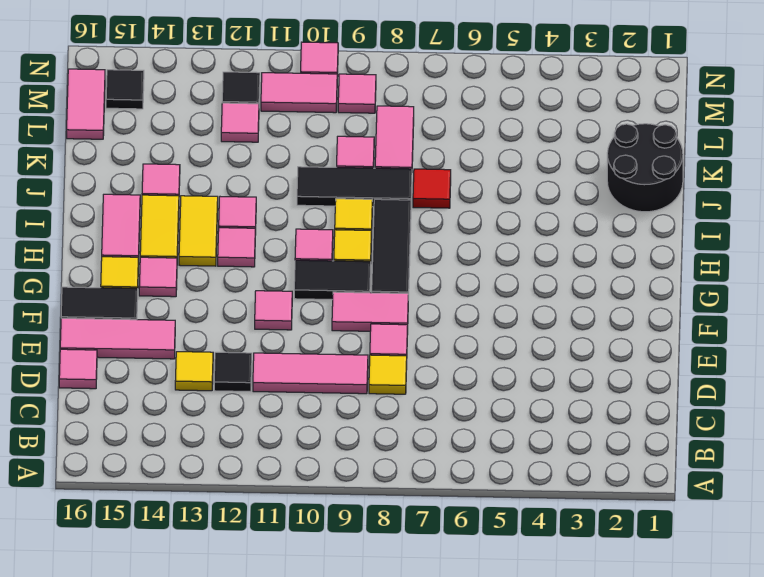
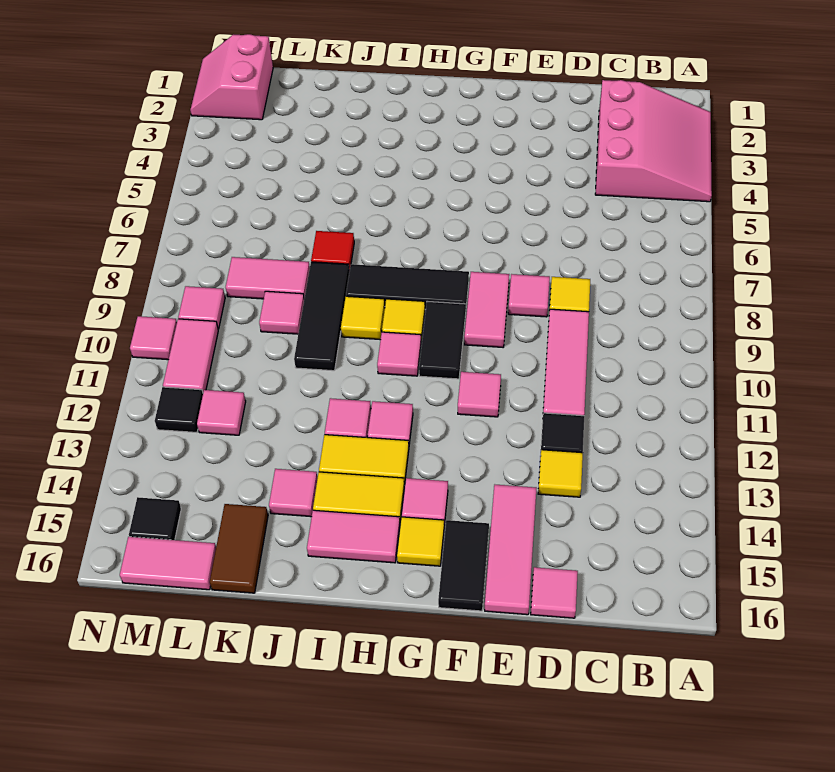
none -> pink 3x3 slope [595,80,712,202]
black 2x2 round brick [607,124,683,212] -> none
none -> brown 1x2 tile [210,504,268,593]
none -> pink 2x2 slope [190,34,273,120]

